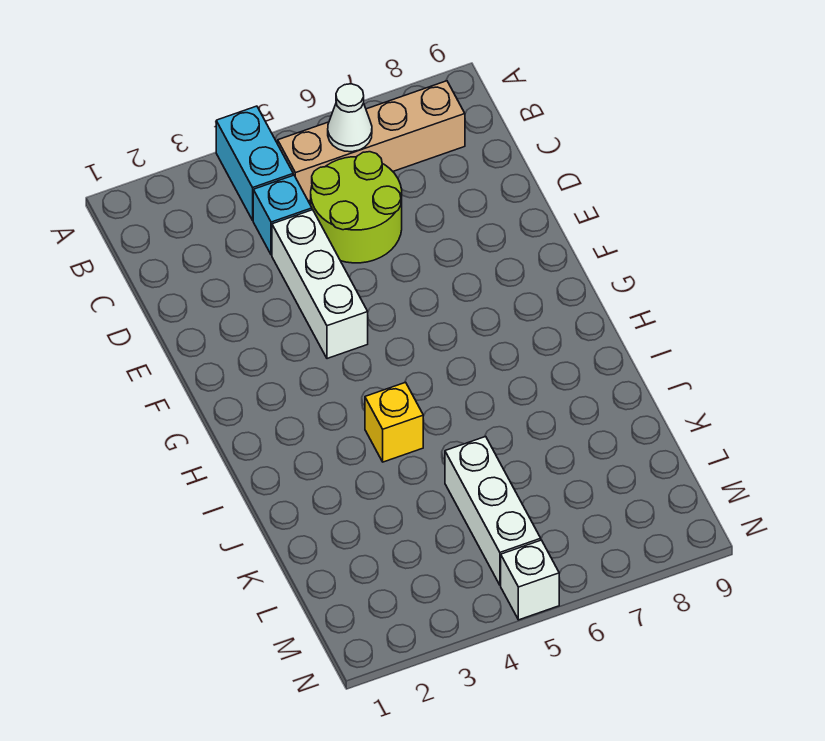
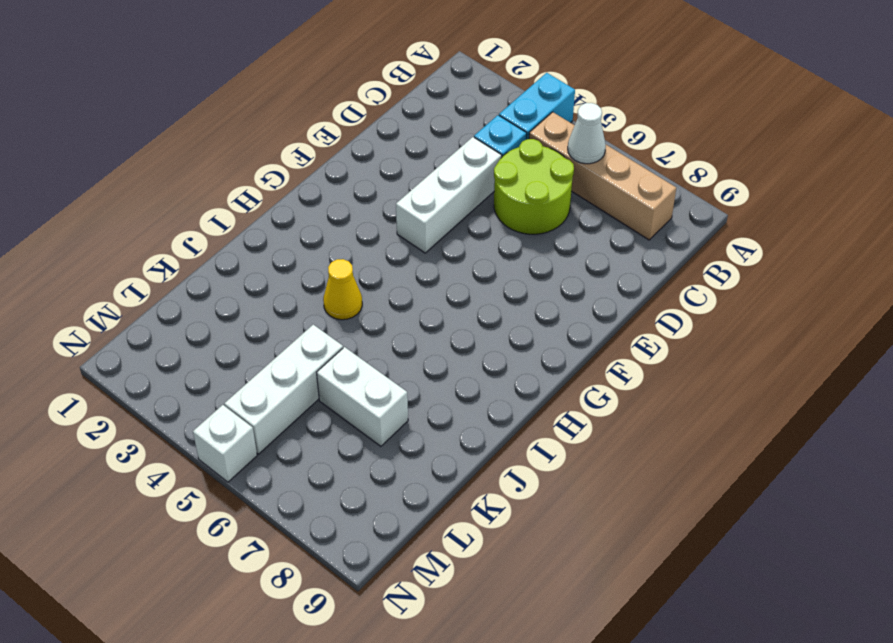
yellow 1x1 brick [365,382,423,462] -> yellow 1x1 cone [323,259,362,320]
none -> white 1x2 brick [317,347,408,446]

